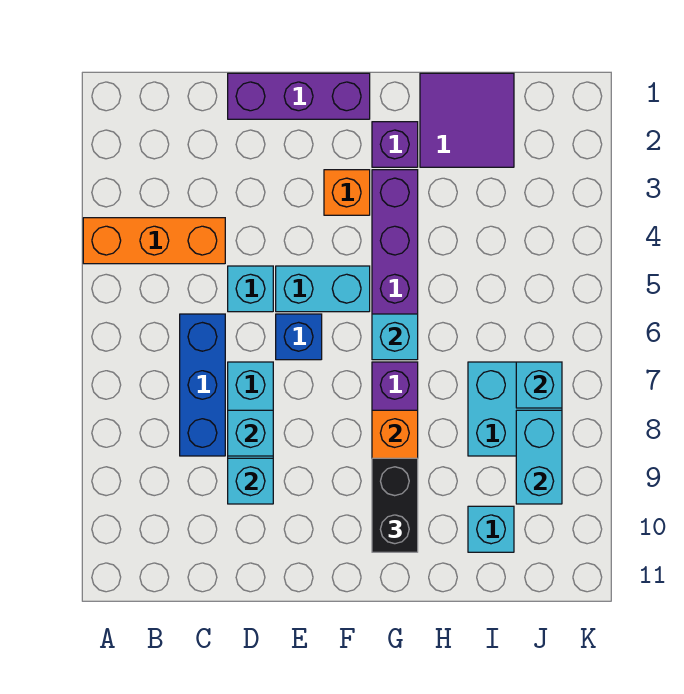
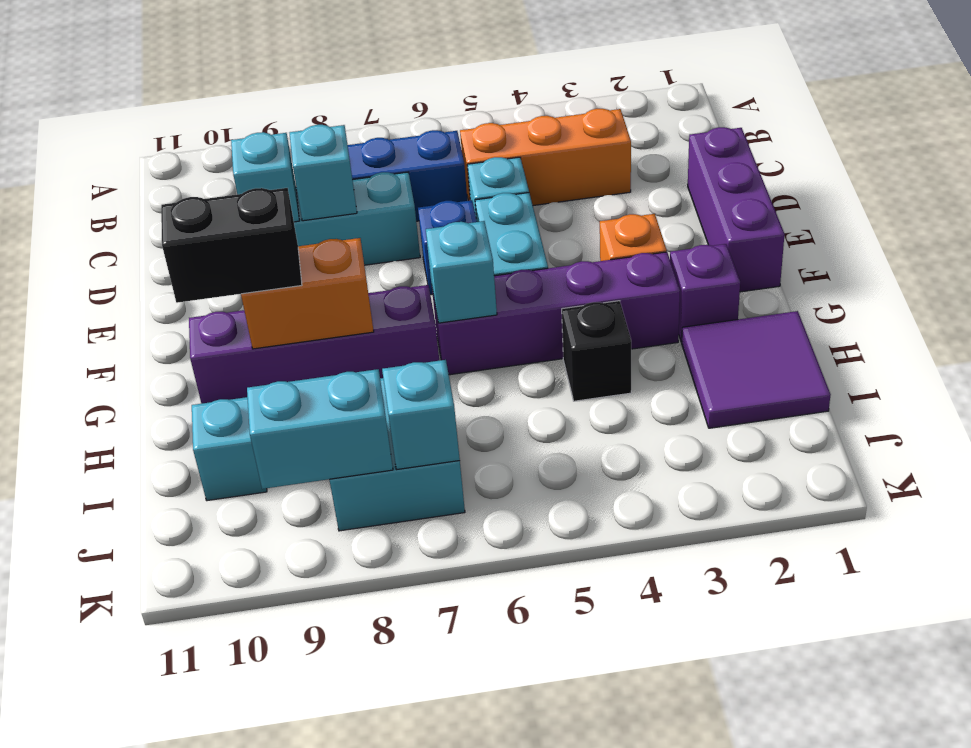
orange 1x3 brick [83,218,225,264] -> orange 1x3 brick turned to [460,109,631,206]
none -> black 1x1 brick [562,301,631,401]

